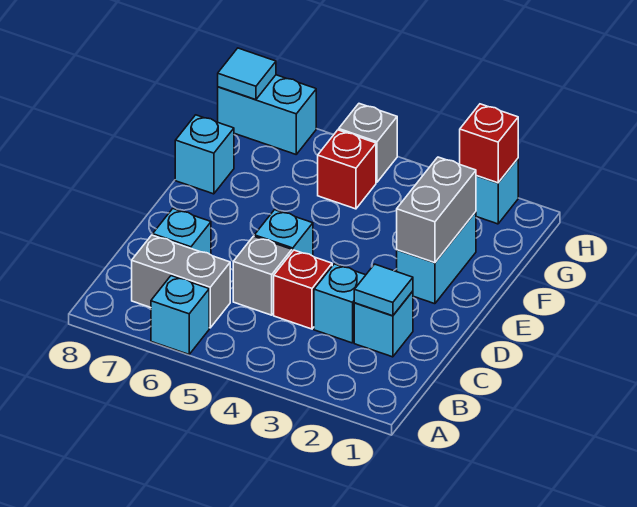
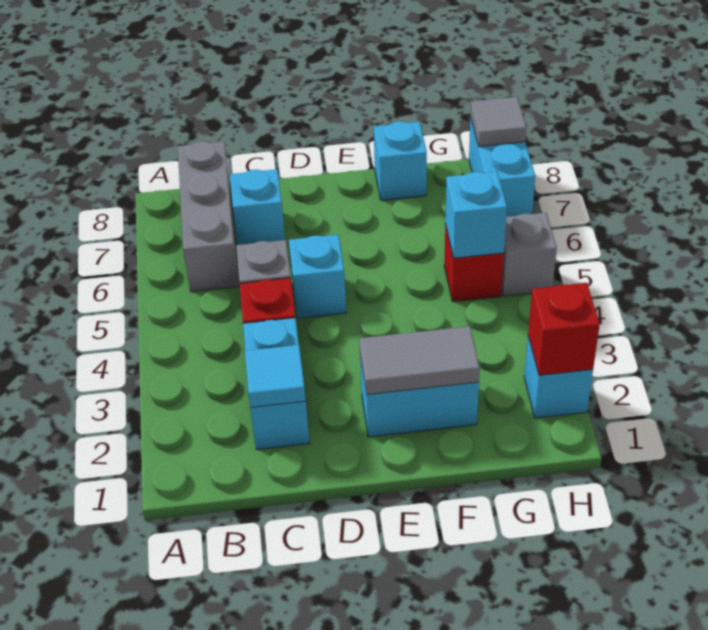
cyan 1x1 brick [151,276,209,354] -> cyan 1x1 brick moved to [445,171,507,258]
grey 1x2 brick [132,235,230,328] -> grey 1x3 brick [178,141,239,292]
grey 1x2 brick [397,157,476,263] -> grey 1x2 tile [359,326,480,394]
cyan 1x1 tile [218,48,276,100] -> grey 1x1 tile [471,97,527,147]

